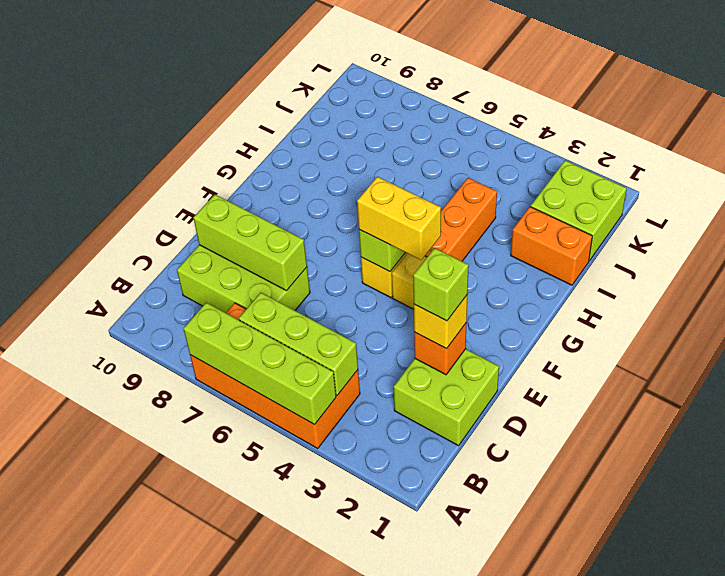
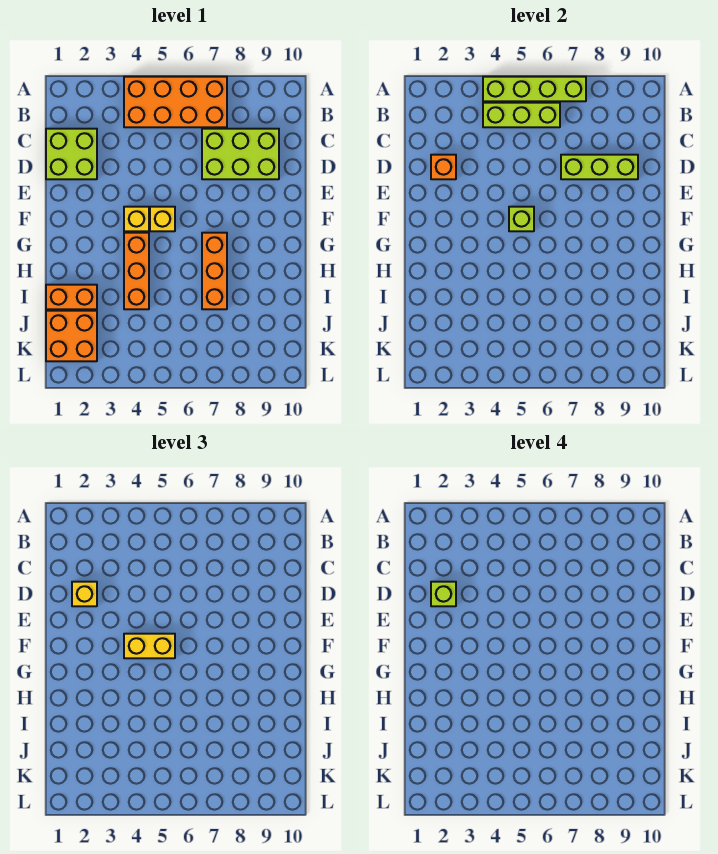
none -> orange 1x3 brick [202,233,227,309]
lime 2x2 brick [531,160,627,261] -> orange 2x2 brick [46,311,97,361]

